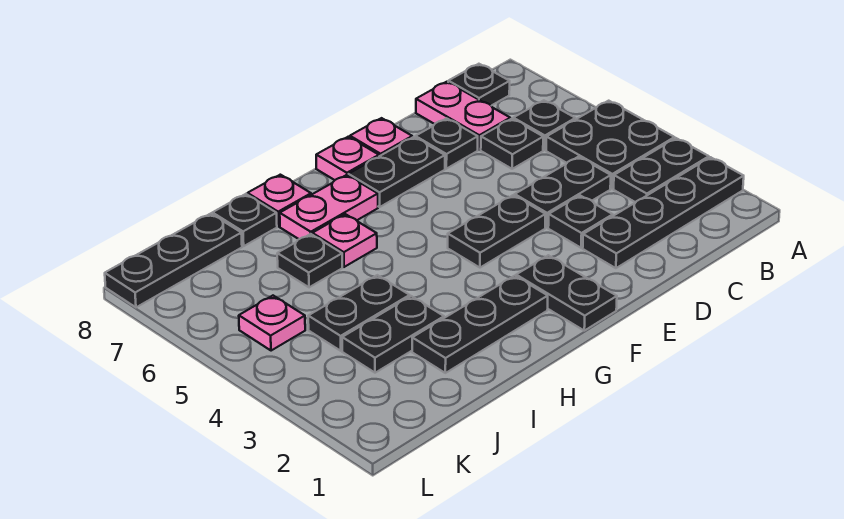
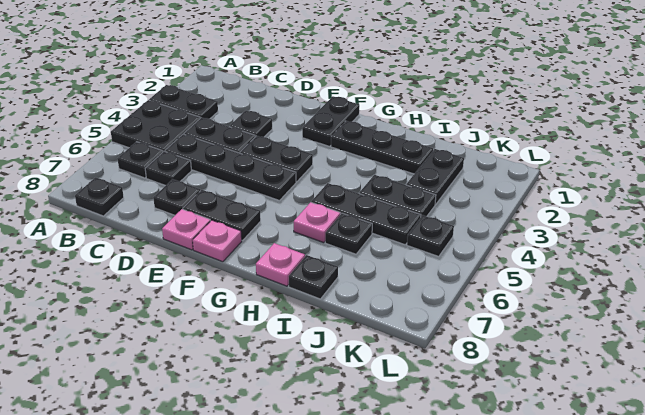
black 1x4 plate [583,157,744,268] -> black 1x4 plate moved to [165,134,296,201]
pink 1x2 plate [416,82,510,150] -> none
pink 1x2 plate [280,175,378,239] -> none
black 1x2 plate [342,296,444,373] -> black 1x2 plate turned to [406,149,464,204]
black 1x3 plate [105,214,242,307] -> black 1x3 plate moved to [311,183,421,245]
pink 1x1 plate [239,296,305,351] -> black 1x1 plate [407,215,454,256]

